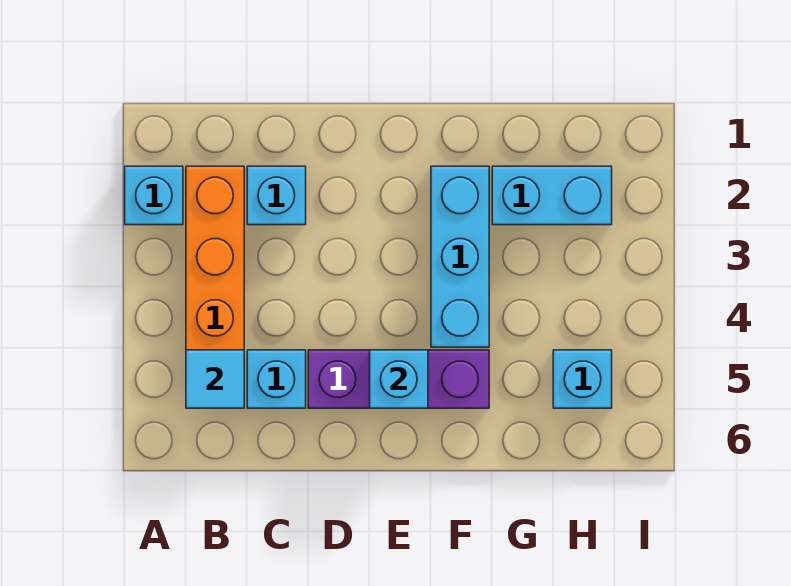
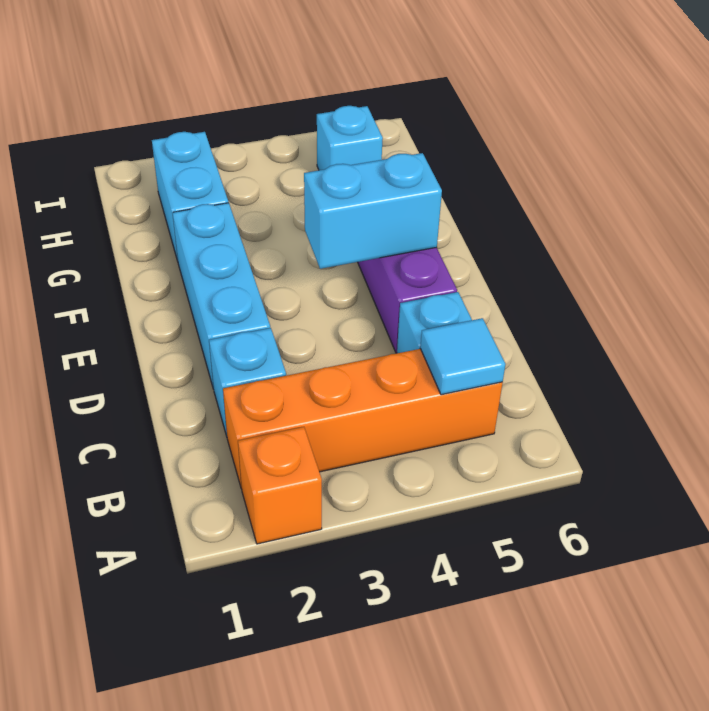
cyan 1x1 brick [125,166,183,225] -> orange 1x1 brick [238,427,322,544]
cyan 1x1 brick [370,350,428,408] -> cyan 1x2 brick [304,153,442,269]
cyan 1x3 brick [431,166,489,347] -> cyan 1x3 brick turned to [172,203,270,389]

